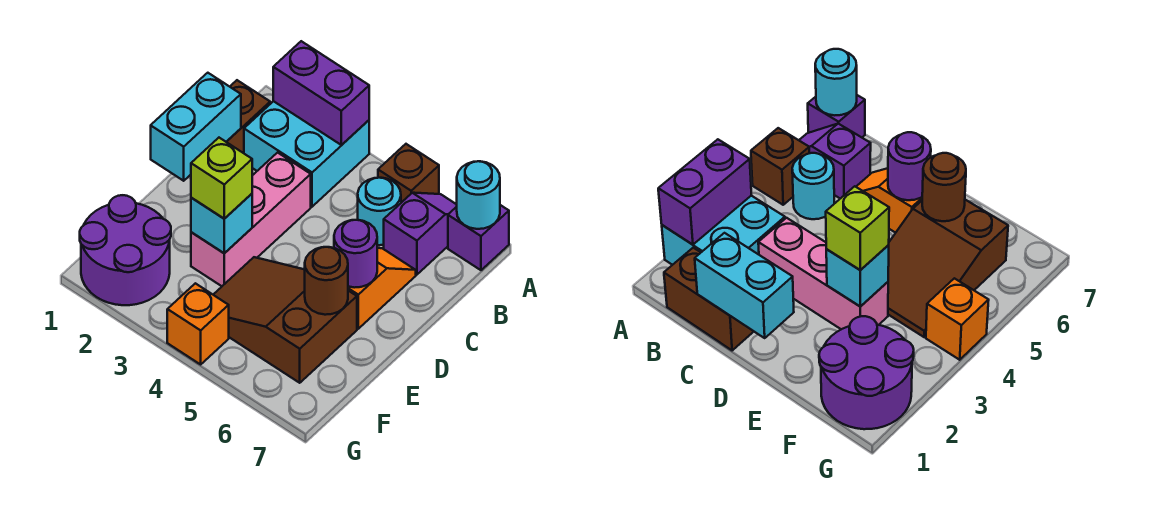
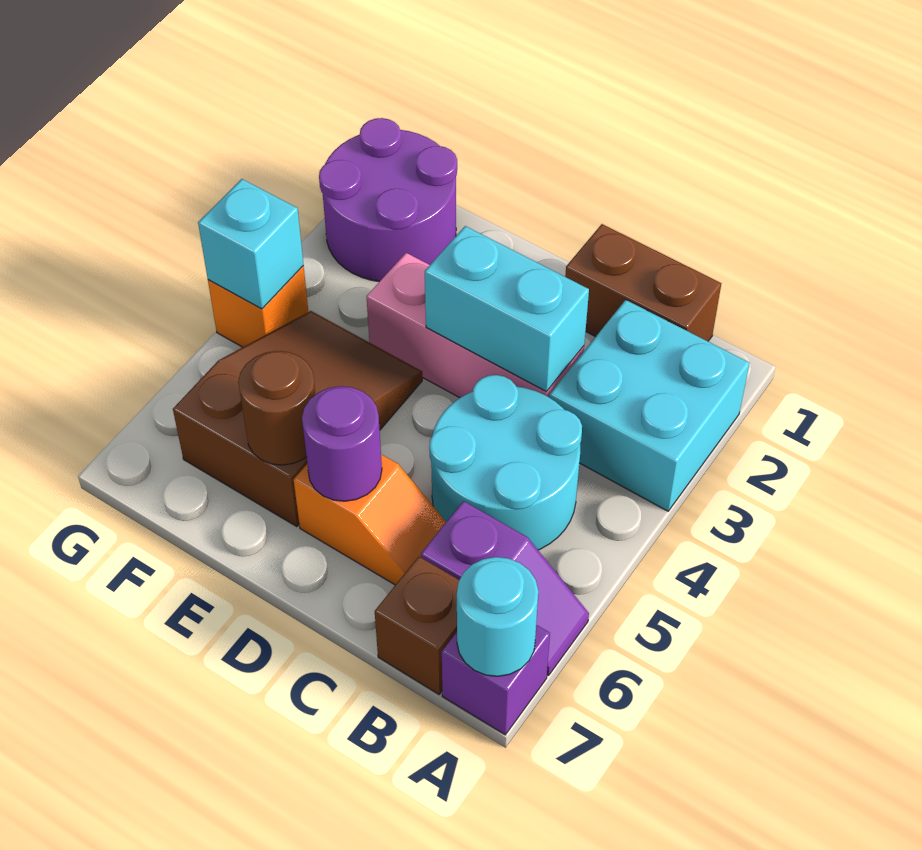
purple 1x2 brick [273,41,369,145] -> none
brown 1x1 brick [378,144,439,203] -> brown 1x1 brick moved to [375,557,459,694]
cyan 1x1 round brick [358,178,401,245] -> cyan 2x2 round brick [429,375,582,550]
cyan 1x2 brick [151,73,241,181] -> cyan 1x2 brick moved to [425,226,589,392]
cyan 1x1 brick [191,194,252,253] -> cyan 1x1 brick moved to [198,179,304,309]
lime 1x1 brick [191,138,252,219] -> none

